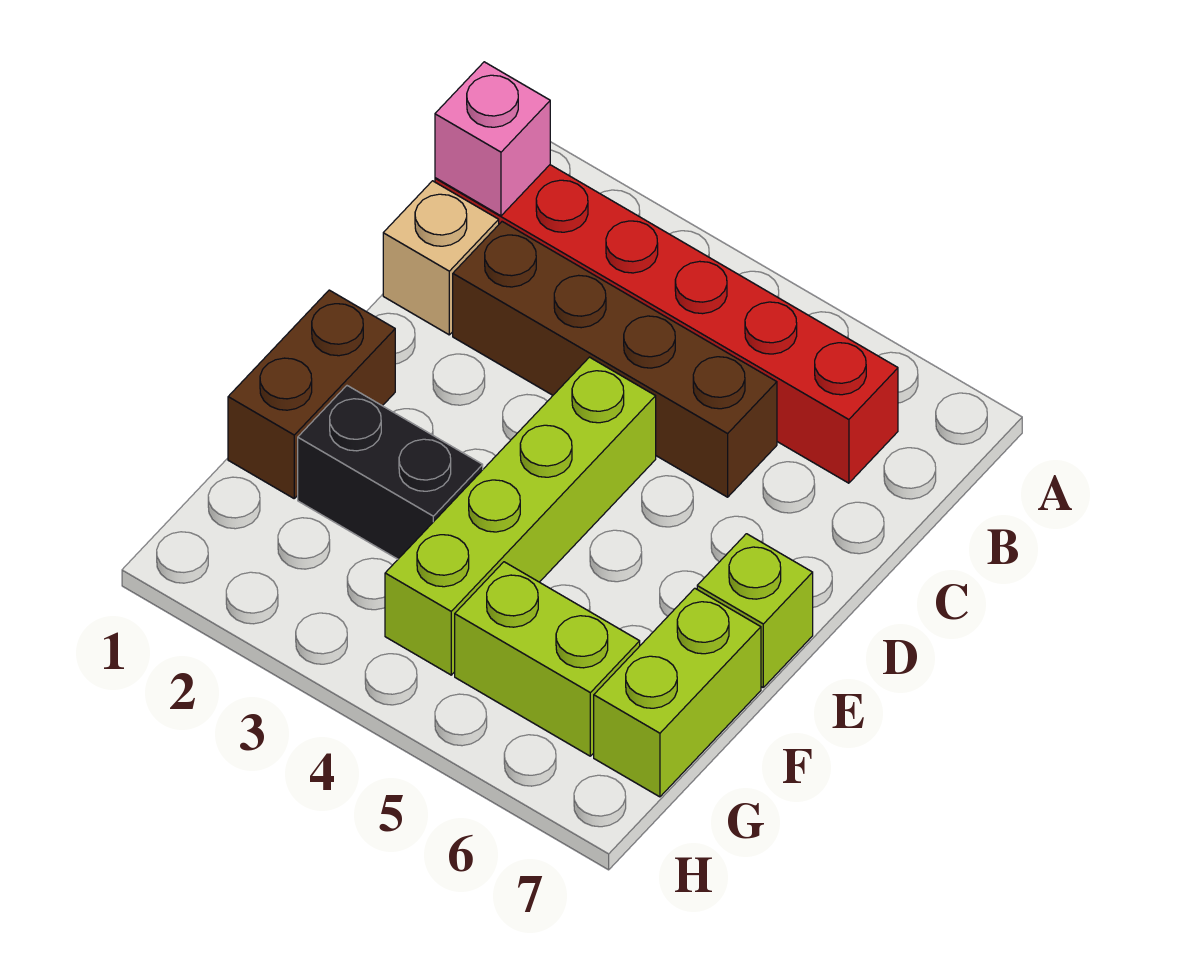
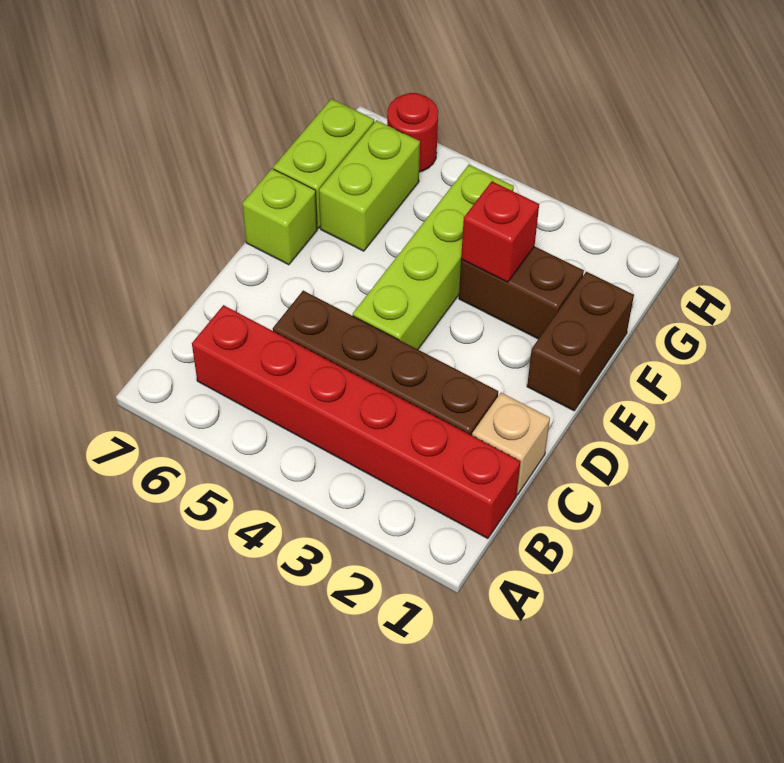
pink 1x1 brick [435,62,550,216] -> none
black 1x2 brick [298,386,483,559] -> brown 1x2 brick [459,246,584,339]
none -> red 1x1 brick [461,181,539,282]
lime 1x2 brick [455,562,640,756] -> lime 1x2 brick turned to [319,120,420,251]
none -> red 1x1 round brick [387,93,438,172]

